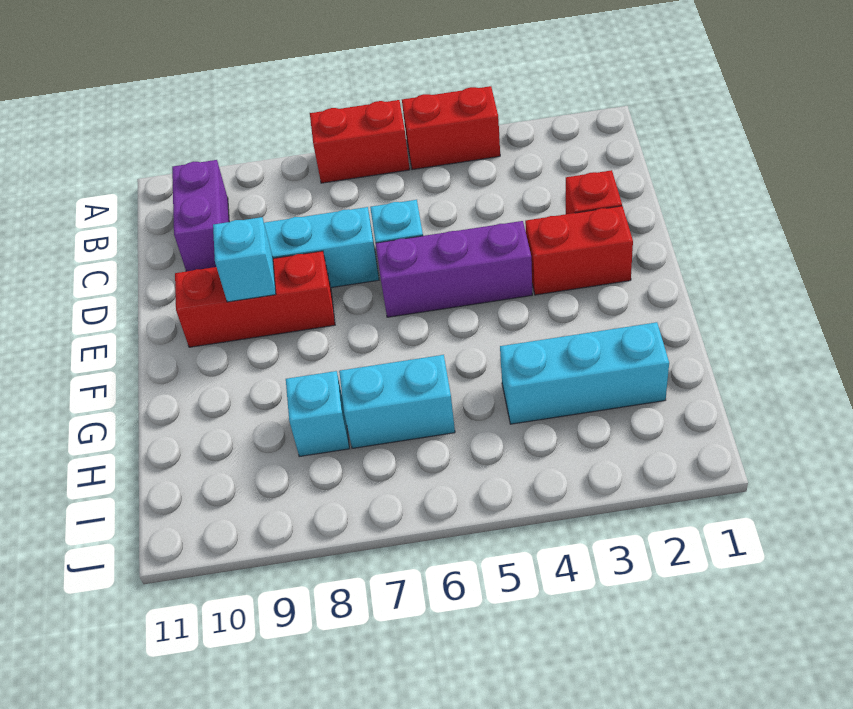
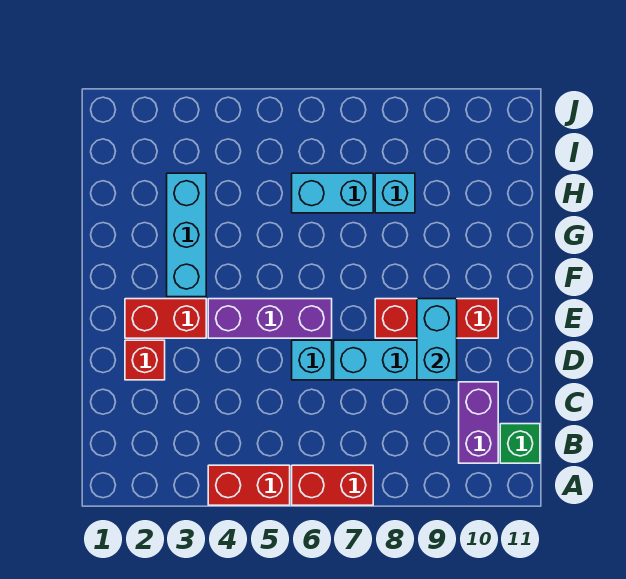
none -> green 1x1 brick [500,424,540,463]
cyan 1x1 brick [213,217,276,302] -> cyan 1x2 brick [417,299,457,380]
cyan 1x3 brick [500,322,669,424] -> cyan 1x3 brick turned to [167,173,206,297]

